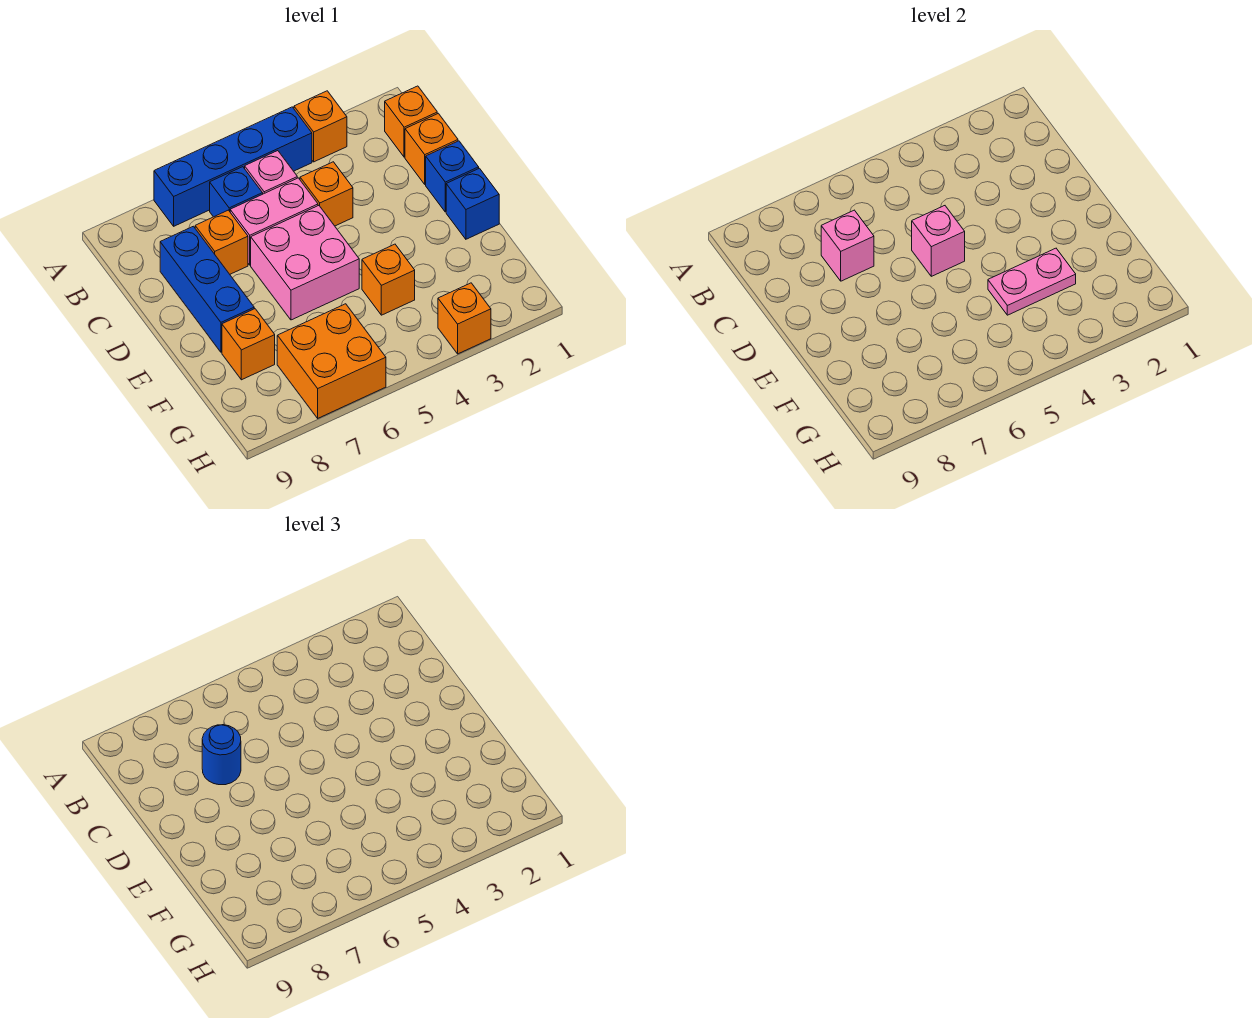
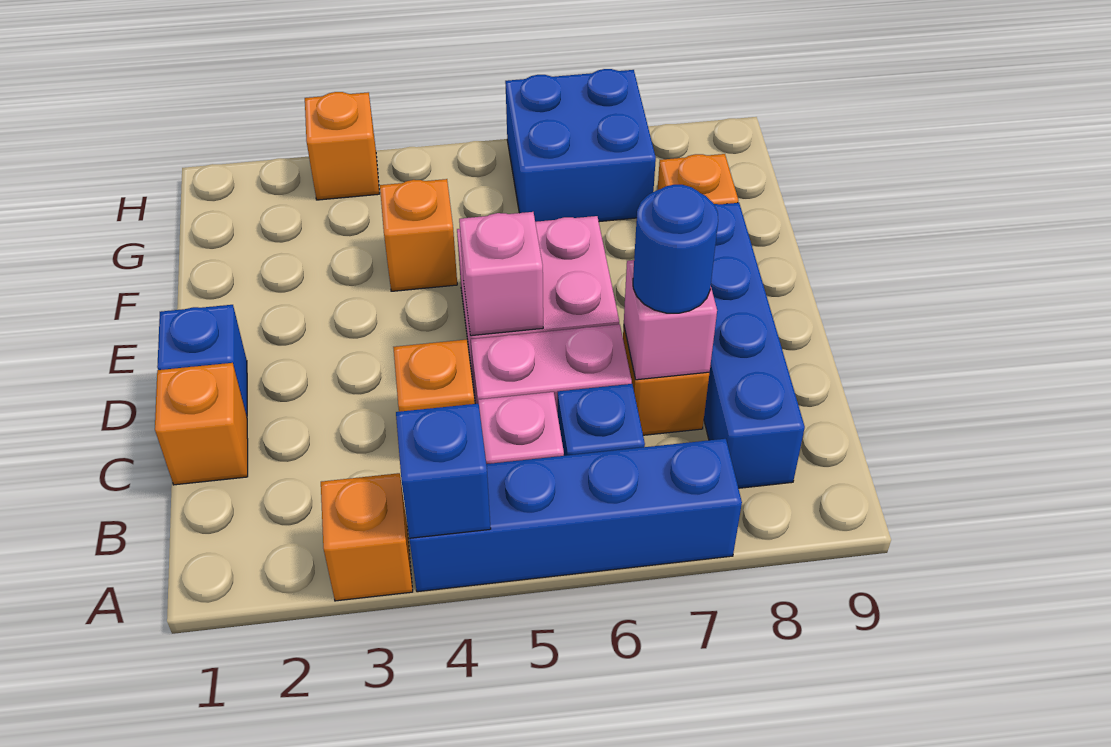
orange 1x1 brick [385,86,437,157] -> none
blue 1x3 brick [160,226,254,352] -> blue 1x4 brick [704,203,805,488]
blue 1x1 brick [446,168,499,239] -> blue 1x1 brick moved to [396,404,491,538]
pink 1x2 plate [988,248,1076,315] -> none
orange 2x2 brick [277,304,386,418] -> blue 2x2 brick [505,69,656,222]

